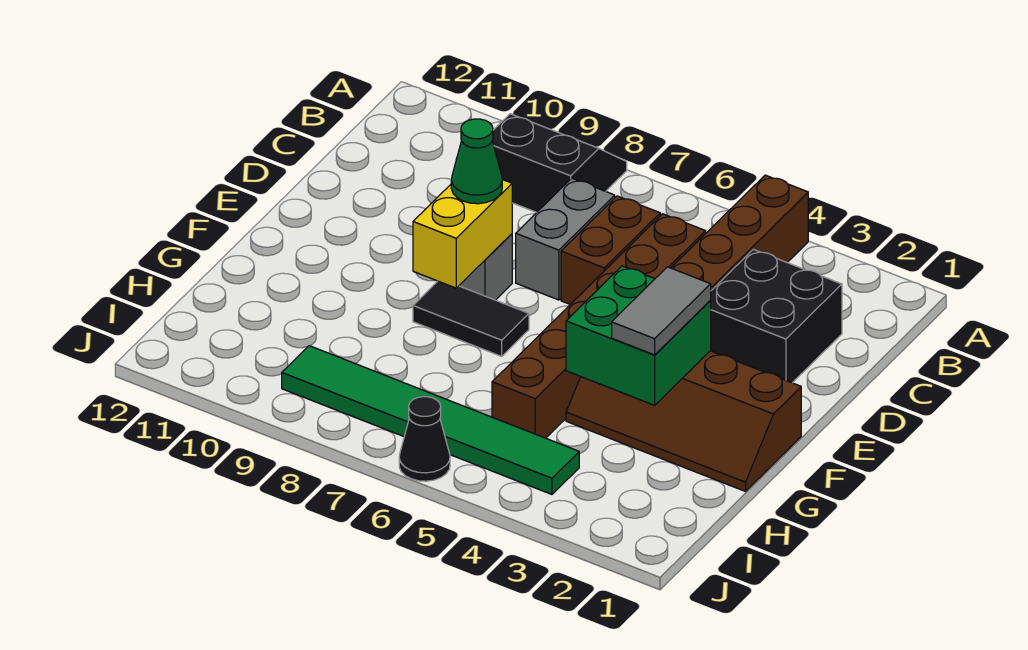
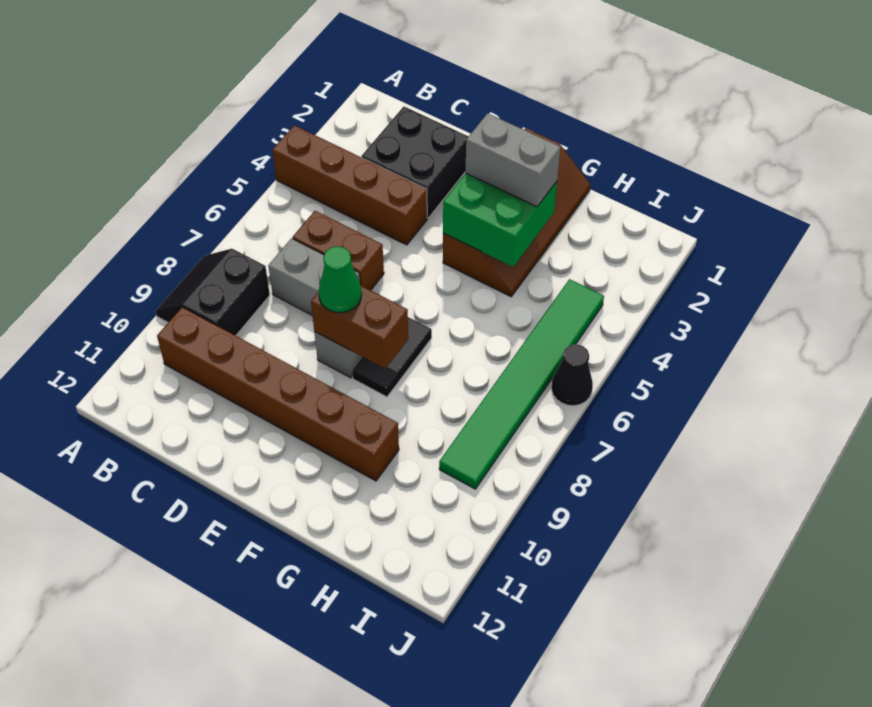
brown 1x6 brick [492,214,706,438] -> brown 1x6 brick moved to [157,307,399,481]
yellow 1x2 brick [413,180,512,288] -> brown 1x2 brick [311,286,408,369]
grey 1x2 tile [612,267,711,355] -> grey 1x2 brick [465,113,561,207]

